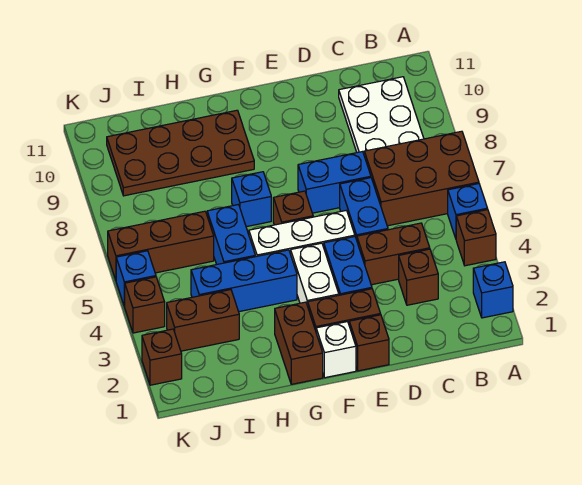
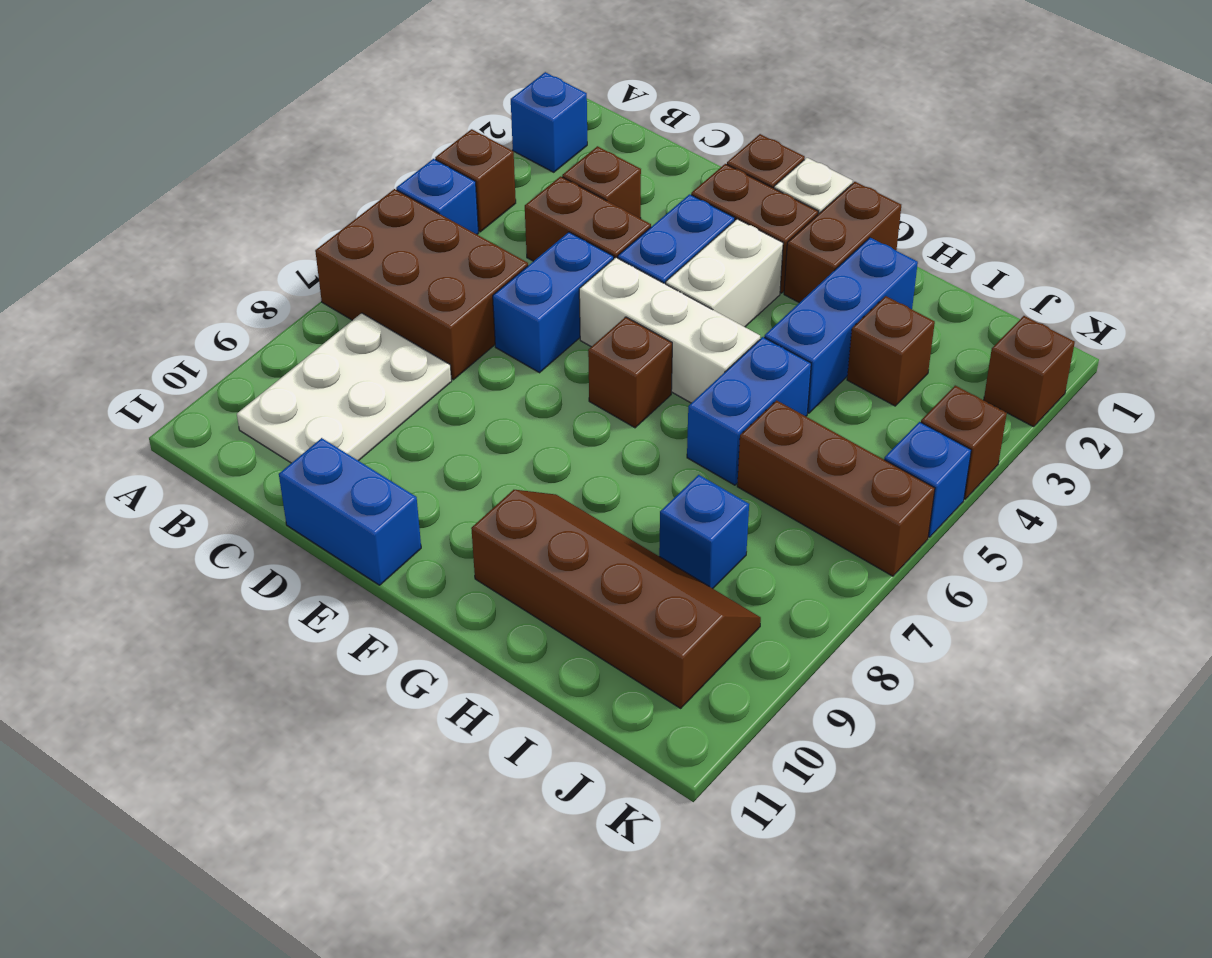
blue 1x2 brick [298,151,371,213] -> blue 1x2 brick moved to [279,438,421,585]
blue 1x3 brick [191,250,297,312] -> blue 1x3 brick turned to [764,238,918,413]
blue 1x1 brick [232,172,271,227] -> blue 1x1 brick moved to [659,475,749,588]
brown 2x4 plate [107,110,254,196] -> brown 2x4 slope [471,490,761,708]
brown 1x2 brick [167,290,239,351] -> brown 1x1 brick [847,296,935,406]

